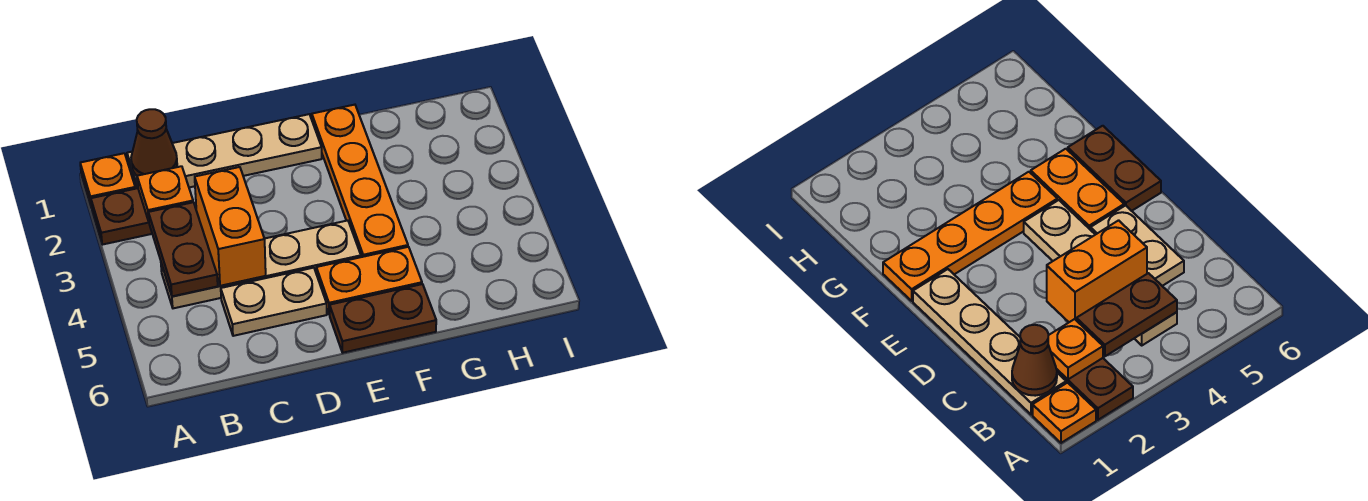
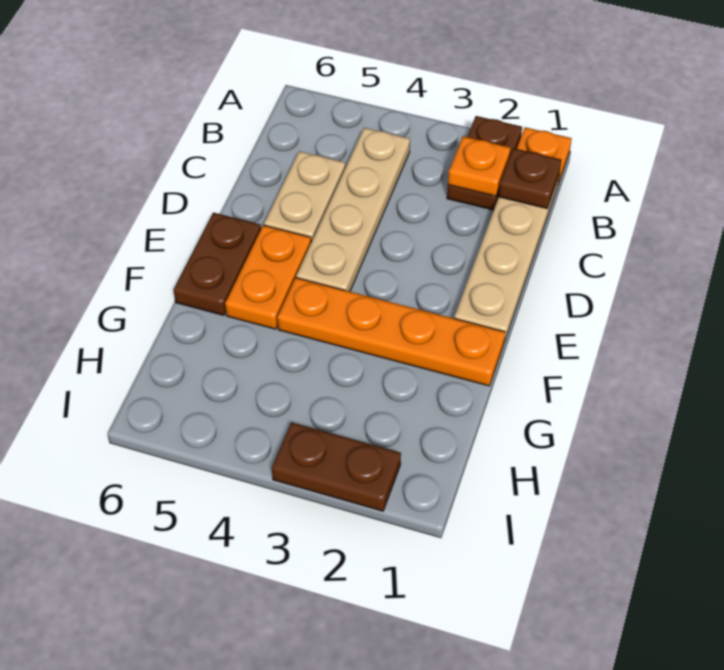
brown 1x1 cone [131,109,177,176] -> brown 1x1 plate [499,148,561,209]
brown 1x2 plate [148,202,218,296] -> brown 1x2 plate moved to [272,422,401,511]
orange 1x2 brick [195,167,266,286] -> none

